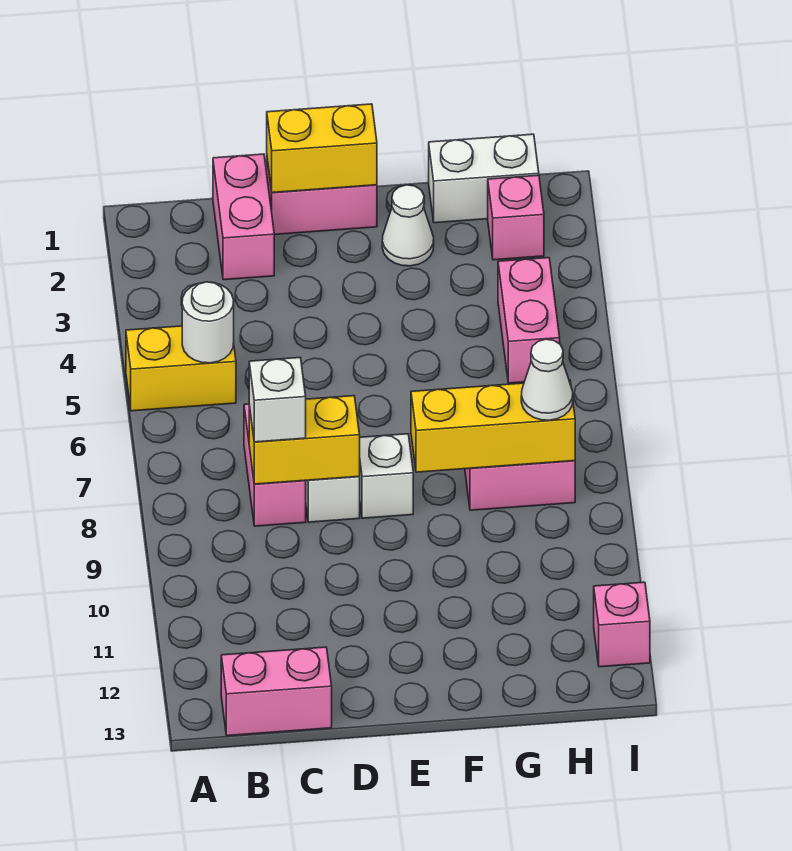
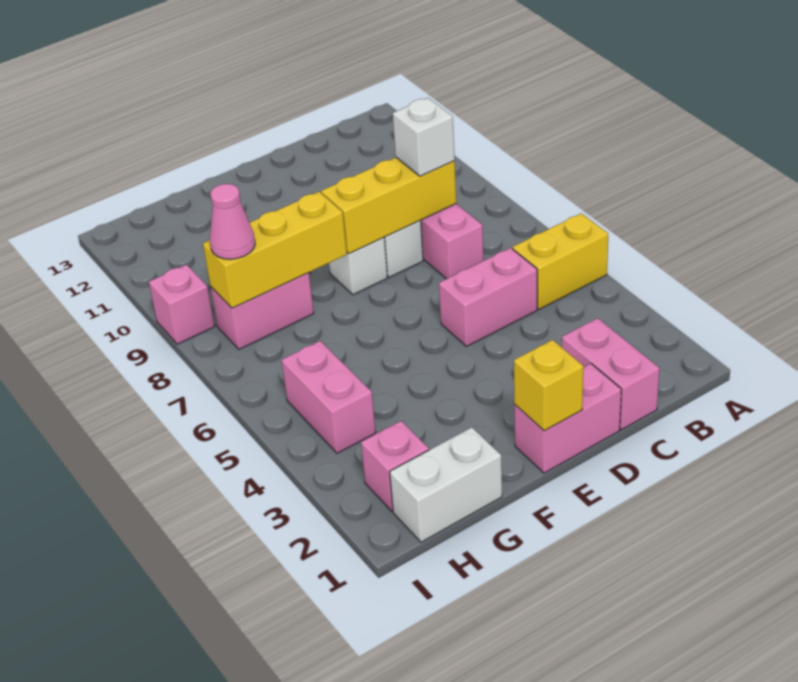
white 1x1 round brick [182,282,234,363] -> none
pink 1x2 brick [221,647,332,736] -> pink 1x2 brick moved to [439,248,537,346]
yellow 1x2 brick [249,396,360,484] -> yellow 1x3 brick [321,157,456,254]
yellow 1x2 brick [267,104,377,193] -> yellow 1x1 brick [514,340,583,431]
white 1x1 cone [382,185,434,266] -> none
white 1x1 cone [521,339,573,420] -> pink 1x1 cone [210,184,255,259]
pink 1x1 brick [594,582,650,667] -> pink 1x1 brick moved to [149,265,215,344]

